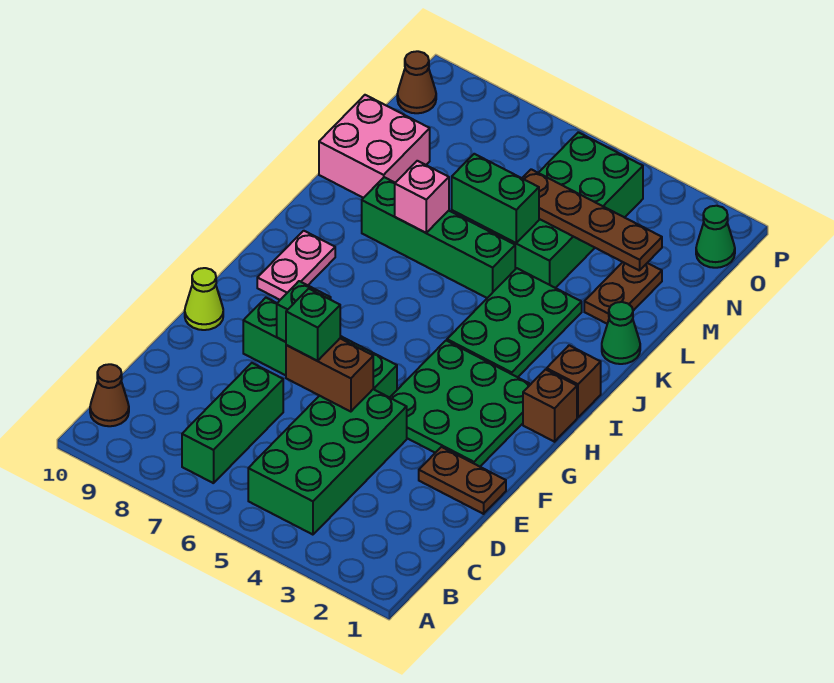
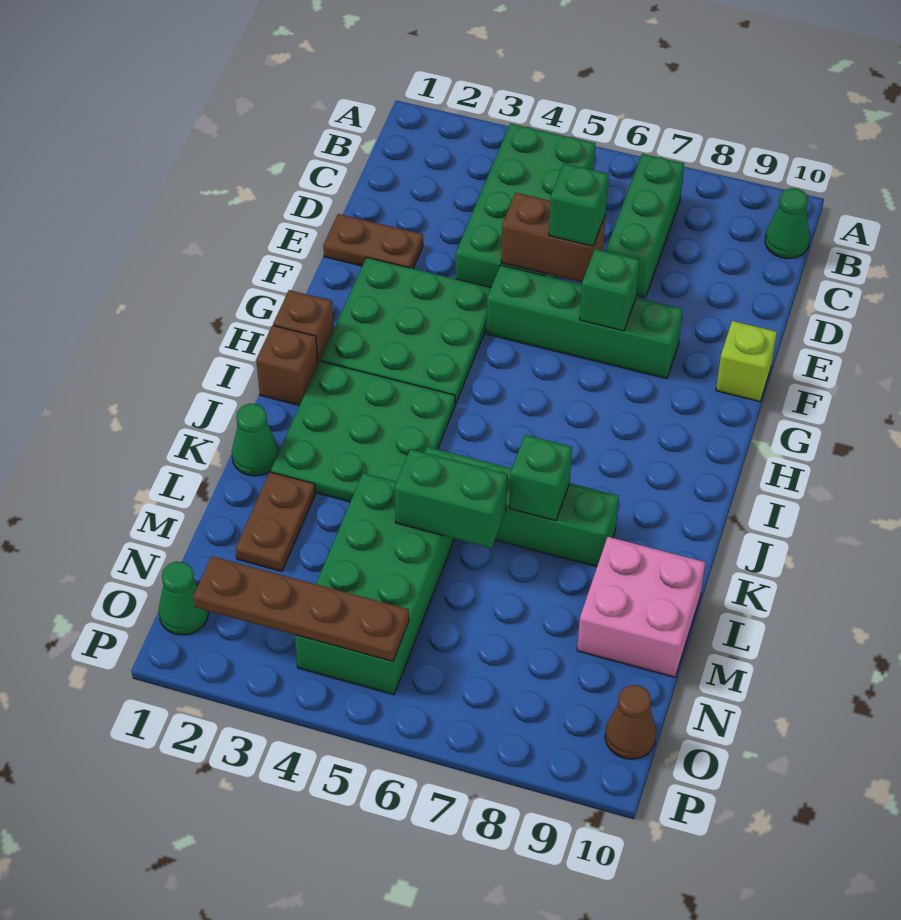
brown 1x1 cone [90,364,129,426] -> green 1x1 cone [765,188,810,259]
lime 1x1 cone [185,268,223,330] -> lime 1x1 brick [716,321,777,402]
pink 1x2 plate [257,231,335,300] -> none
green 2x3 plate [447,268,582,377] -> green 3x3 plate [271,361,455,502]
pink 1x1 brick [395,161,449,233] -> green 1x1 brick [509,435,572,521]
brown 1x4 plate [522,169,662,271] -> brown 1x4 plate moved to [193,556,409,661]

